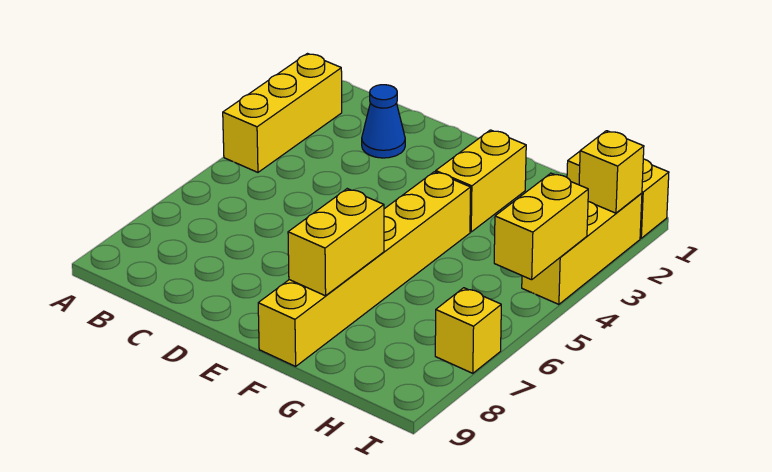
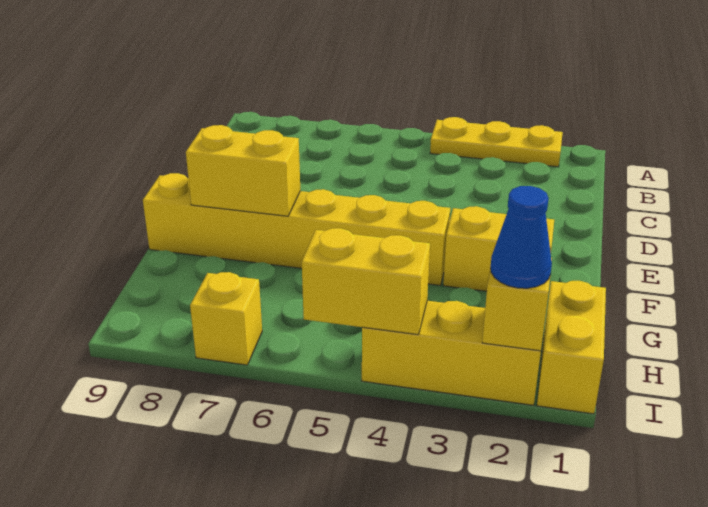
yellow 1x3 brick [223,54,342,172] -> yellow 1x3 plate [430,117,563,167]
blue 1x1 cone [362,85,405,158] -> blue 1x1 cone moved to [491,186,552,288]

